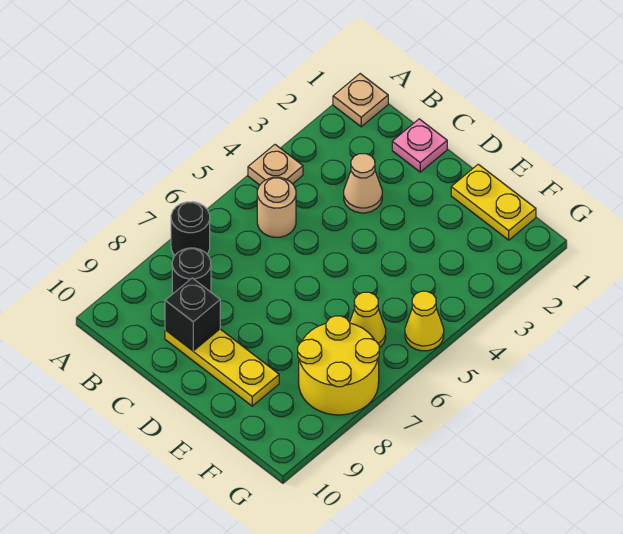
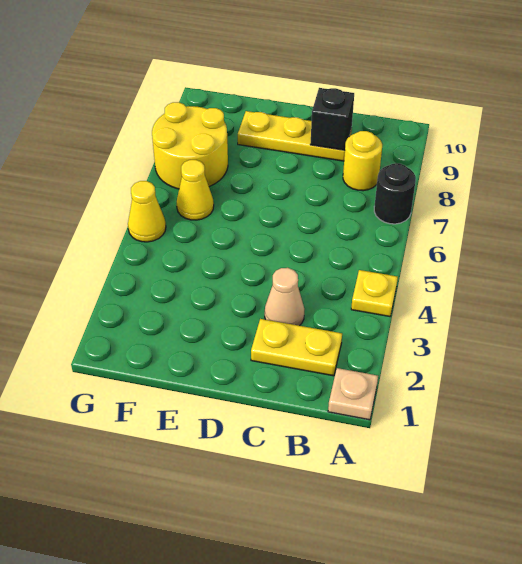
tan 1x1 plate [248,145,303,185] -> yellow 1x1 plate [351,270,398,316]
tan 1x1 round brick [257,177,296,237] -> none
black 1x1 round brick [172,248,211,294] -> yellow 1x1 round brick [343,131,382,191]
pink 1x1 plate [392,119,447,172] -> none
yellow 1x2 plate [451,164,536,240] -> yellow 1x2 plate moved to [251,319,342,376]

